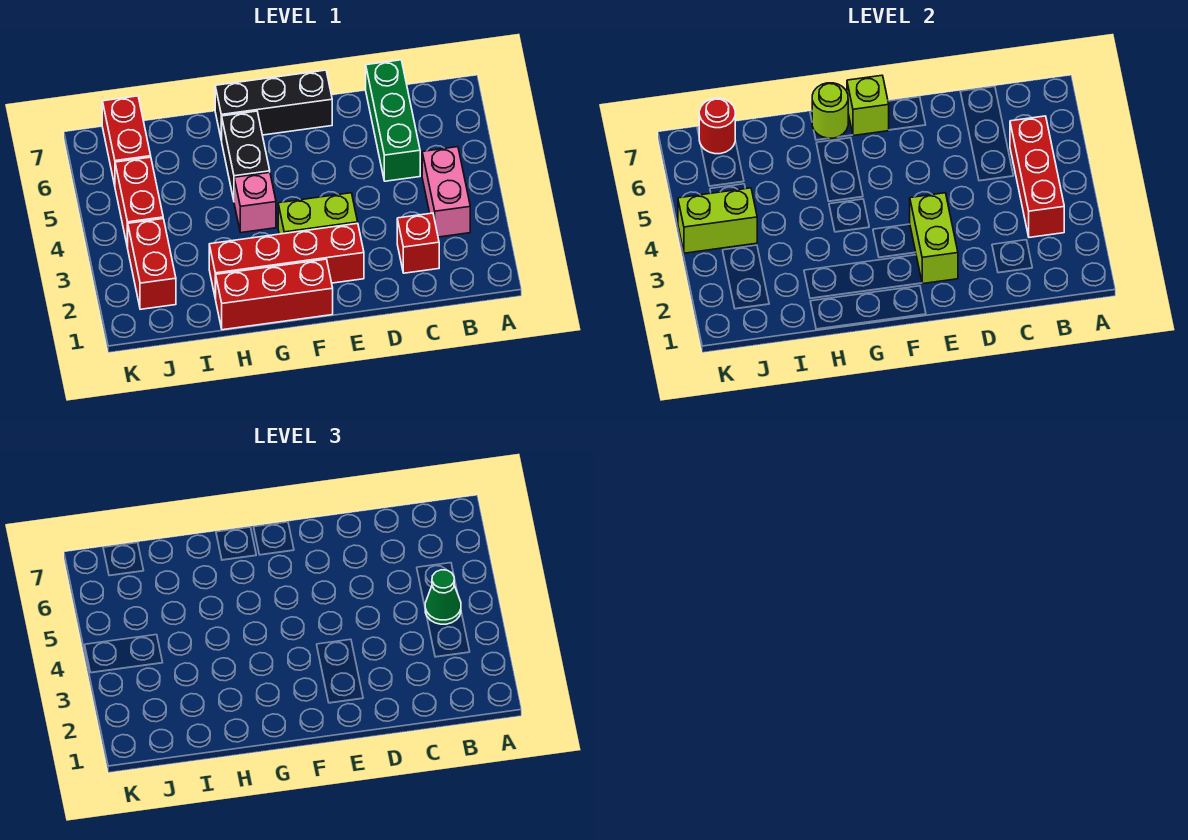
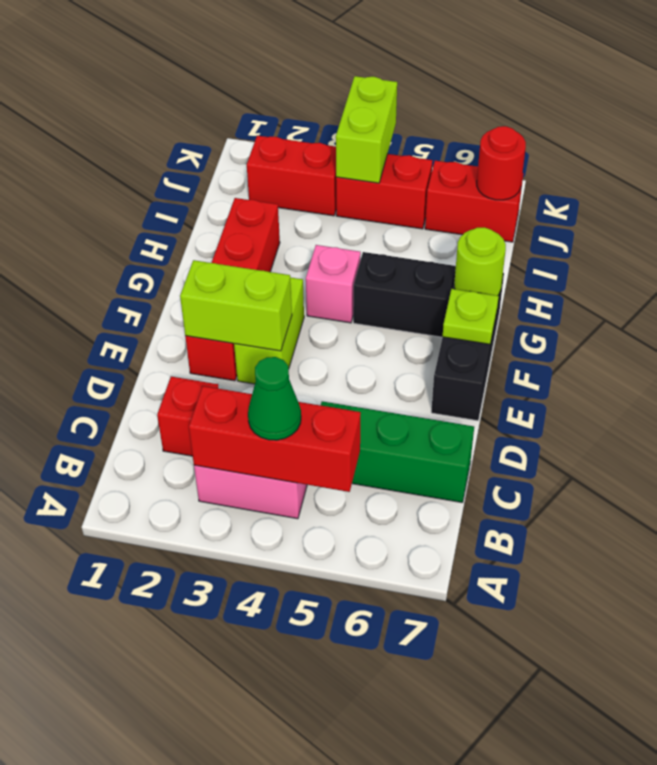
red 1x3 brick [216,259,333,330] -> none
lime 1x1 brick [847,75,889,136] -> lime 1x1 plate [443,289,499,344]

